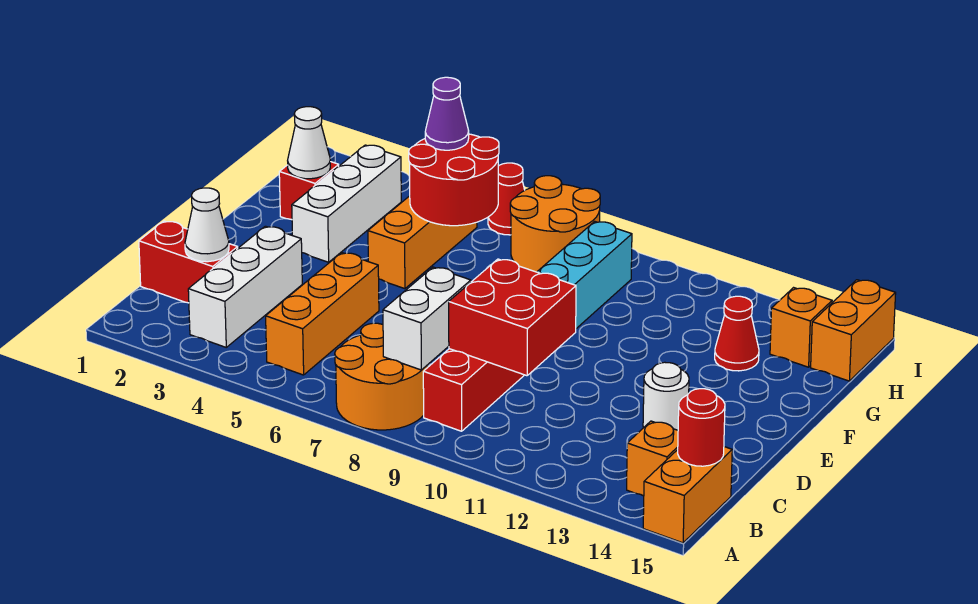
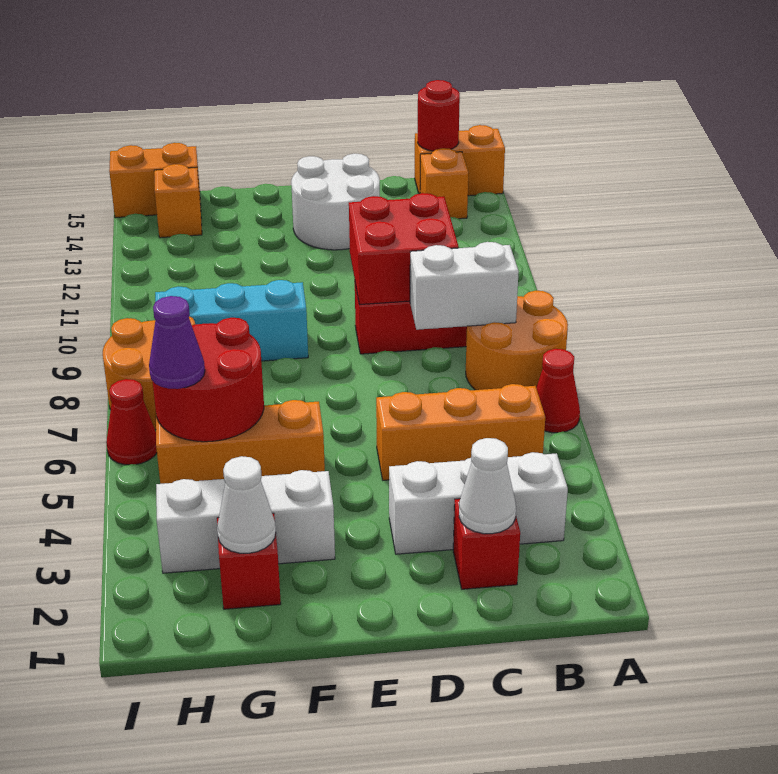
red 1x2 brick [139,221,238,303] -> red 1x1 brick [453,499,520,589]
white 1x1 round brick [643,362,689,430] -> white 2x2 round brick [291,154,380,250]
red 1x1 cone [715,296,759,371] -> red 1x1 cone moved to [536,349,580,433]

